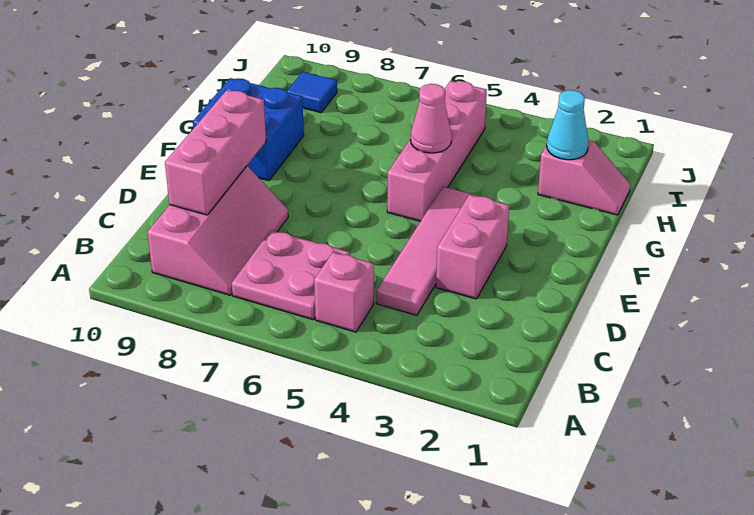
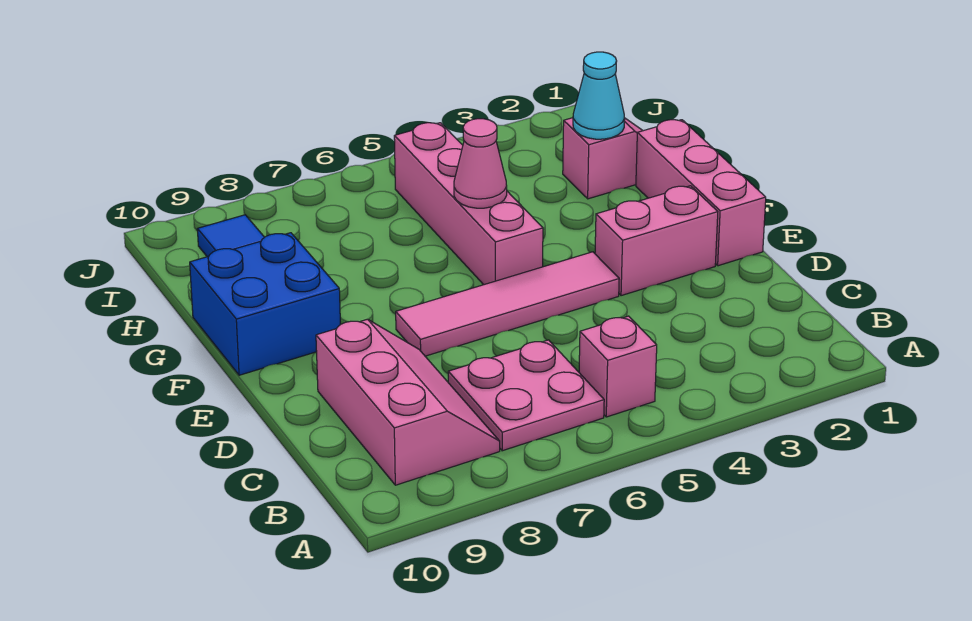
pink 1x4 tile [376,187,479,315] -> pink 1x4 tile turned to [396,252,619,356]
pink 1x3 brick [165,90,266,215] -> pink 1x3 brick moved to [636,120,766,266]
pink 1x2 brick [436,195,509,299] -> pink 1x2 brick turned to [595,186,718,296]

